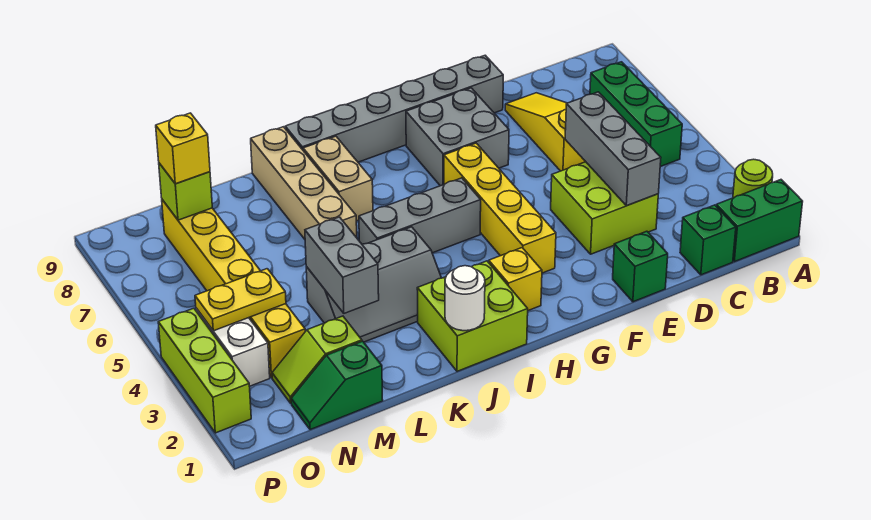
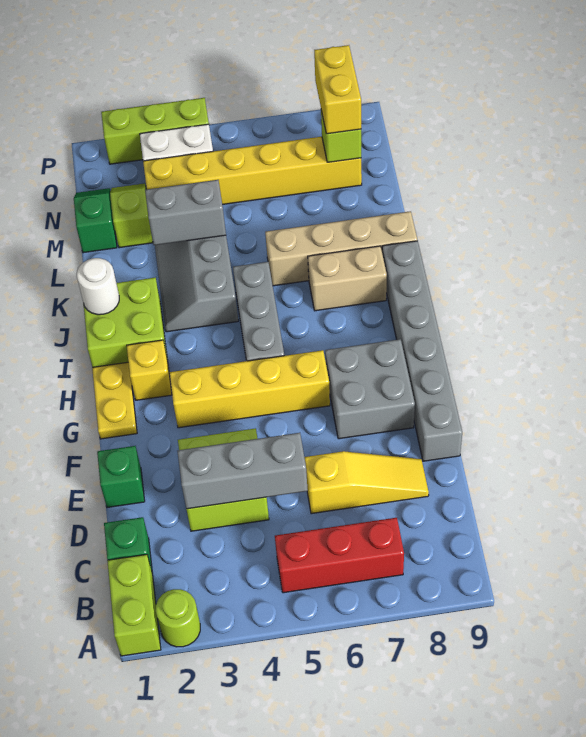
green 1x2 brick [716,180,803,262] -> lime 1x2 brick [107,554,161,656]
green 1x3 brick [590,62,682,167] -> red 1x3 brick [275,518,404,593]
yellow 1x2 plate [195,269,286,331] -> yellow 1x2 plate moved to [92,362,137,439]
yellow 1x1 brick [156,113,210,184] -> yellow 1x2 brick [314,45,361,134]

